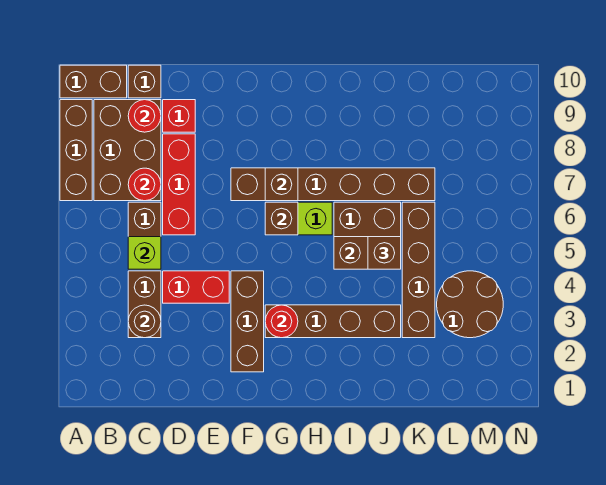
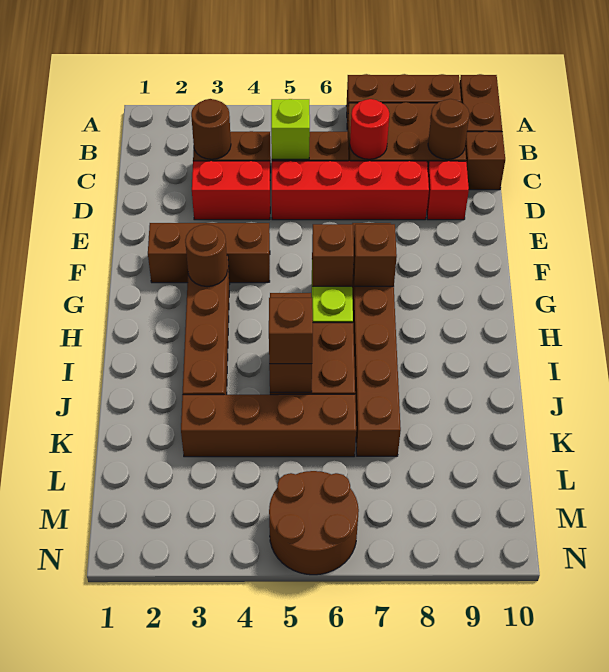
red 1x1 round brick [128,100,161,132] -> brown 1x1 round brick [428,99,469,159]
red 1x2 brick [163,271,229,303] -> red 1x2 brick turned to [192,161,270,220]
red 1x3 brick [163,134,195,235] -> red 1x4 brick [272,161,429,220]
red 1x1 round brick [265,305,298,338] -> brown 1x1 round brick [185,225,227,287]
brown 2x2 round brick [437,271,503,338] -> brown 2x2 round brick moved to [269,471,359,575]

